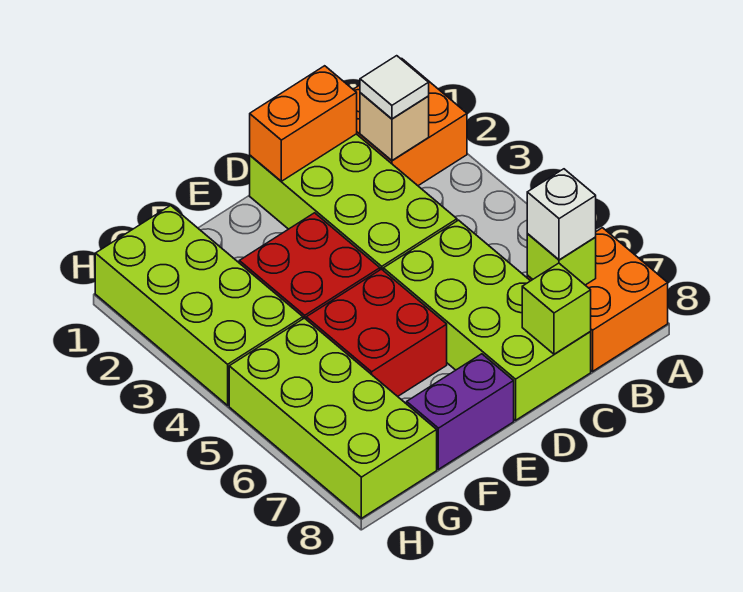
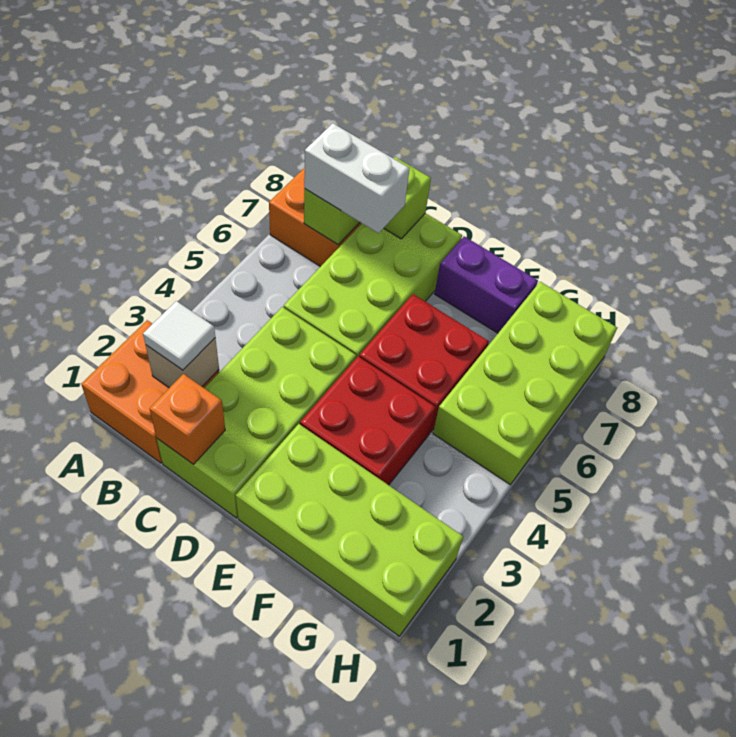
white 1x1 brick [527,169,596,260] -> white 1x2 brick [304,123,410,233]
orange 1x2 brick [250,66,357,181] -> orange 1x1 brick [150,374,225,464]
lime 2x4 brick [95,205,303,405] -> lime 2x4 brick turned to [236,424,463,636]

